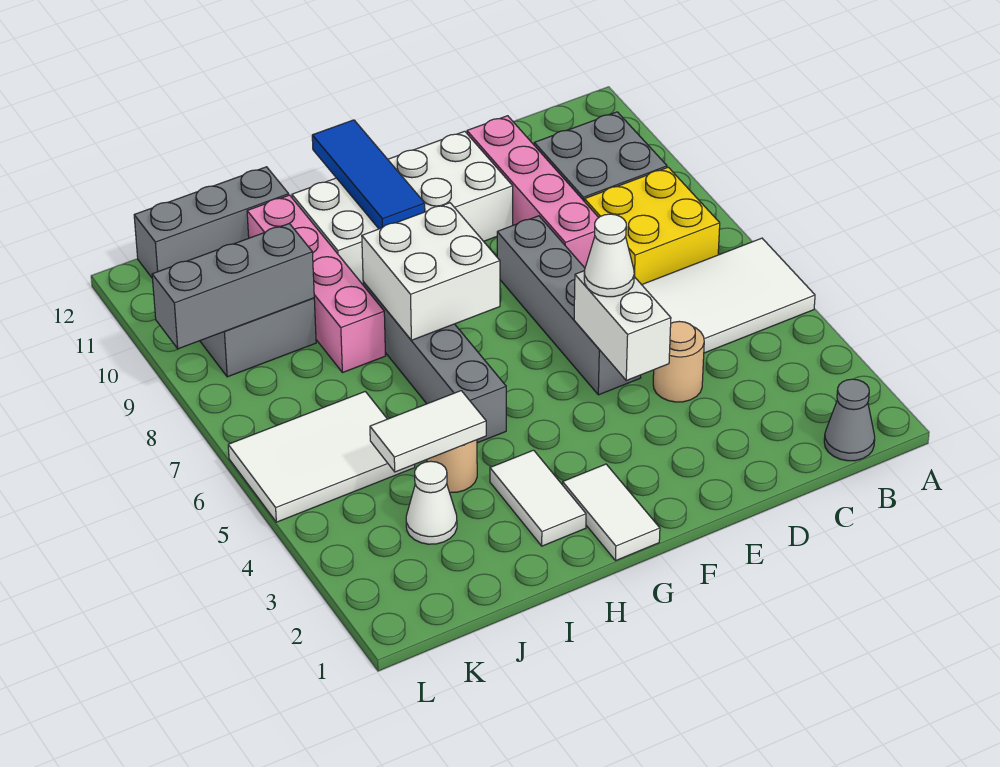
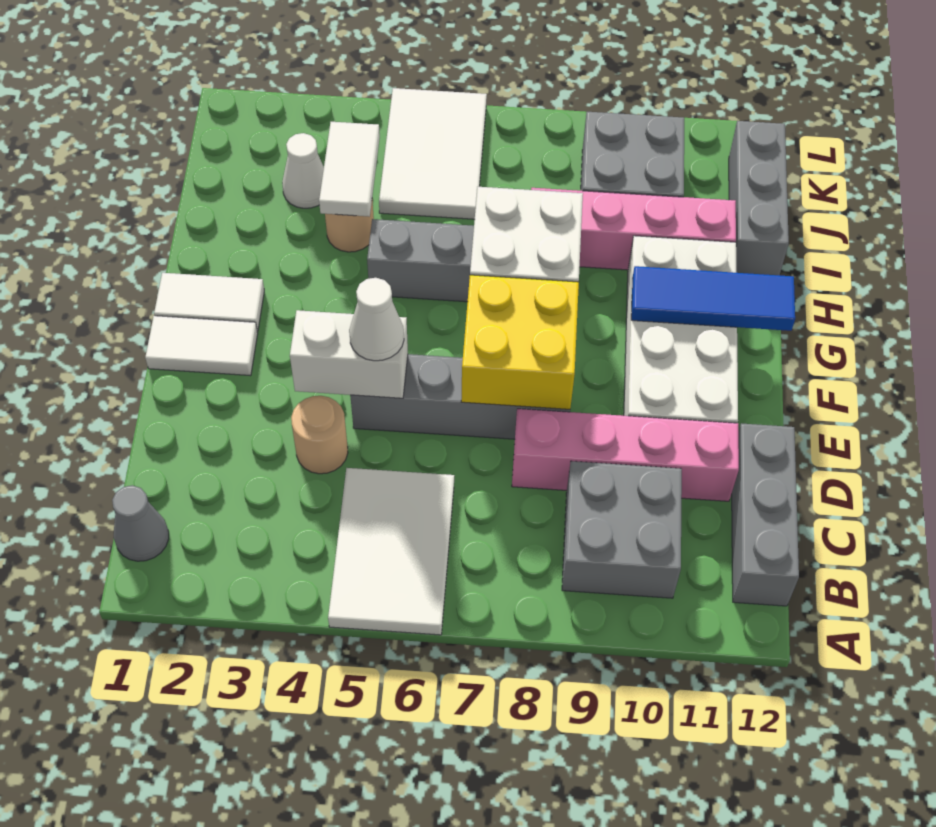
yellow 2x2 brick [585,167,720,285] -> yellow 2x2 brick moved to [461,275,579,409]
white 1x2 tile [490,450,586,546] -> white 1x2 tile moved to [145,316,258,376]
grey 1x3 brick [152,223,314,349] -> grey 1x3 brick moved to [732,423,799,606]

